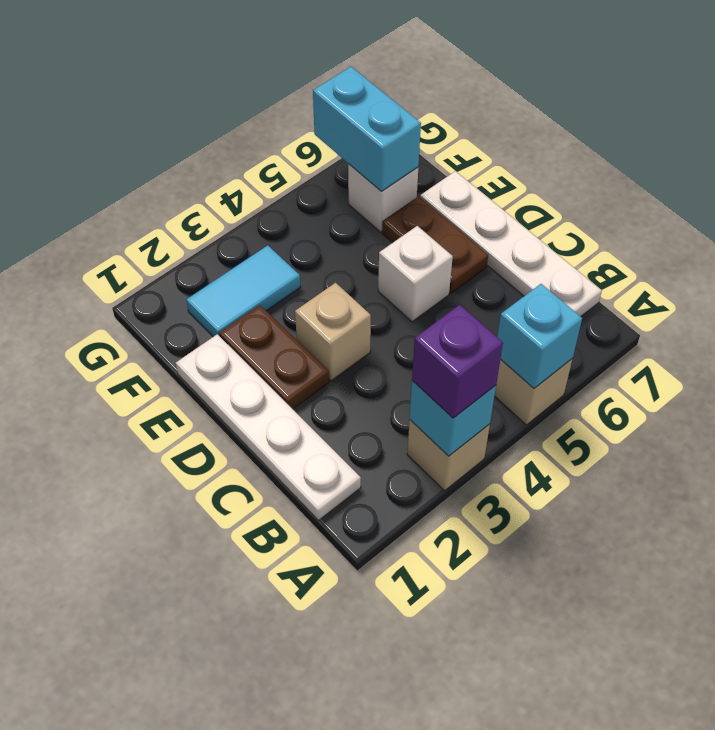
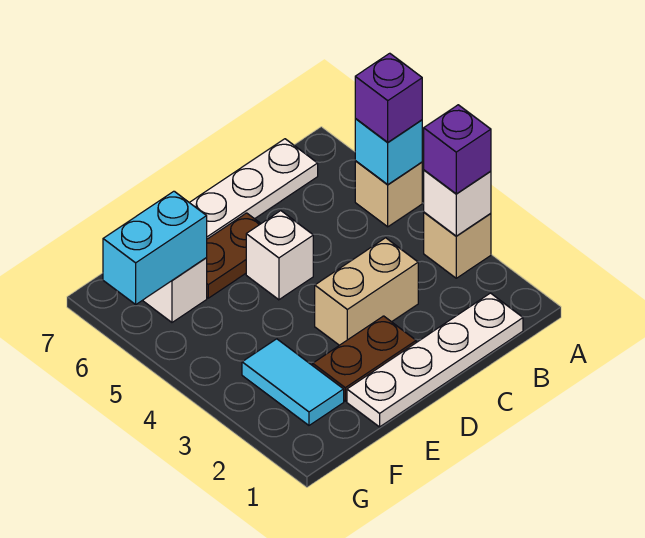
cyan 1x1 brick [410,381,496,456] -> white 1x1 brick [424,170,491,236]
none -> purple 1x1 brick [355,53,422,142]
tan 1x1 brick [295,283,371,381] -> tan 1x2 brick [315,238,418,345]

